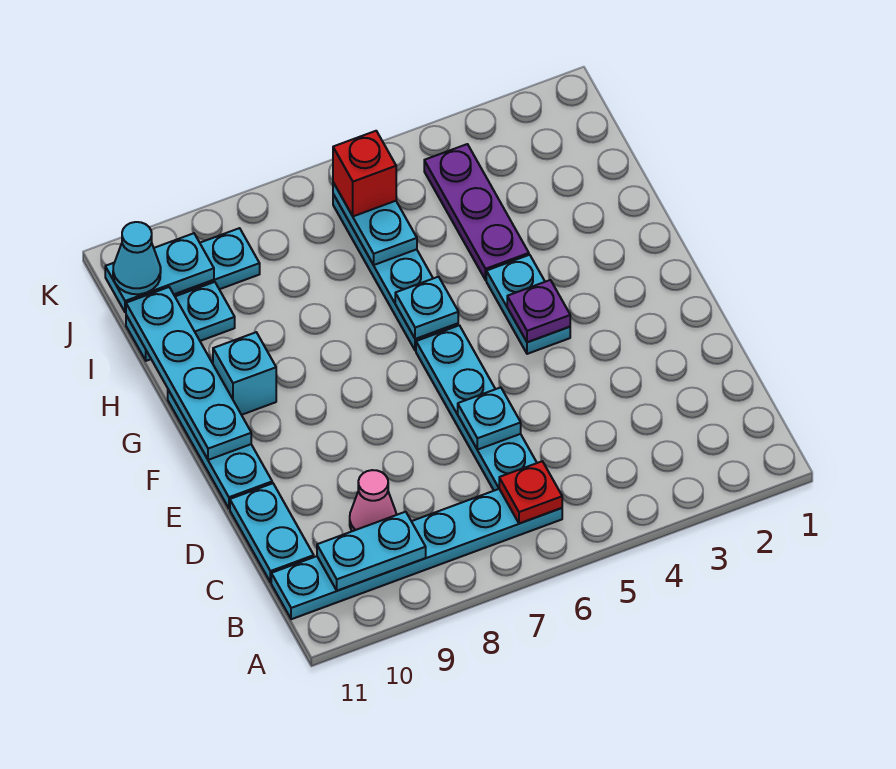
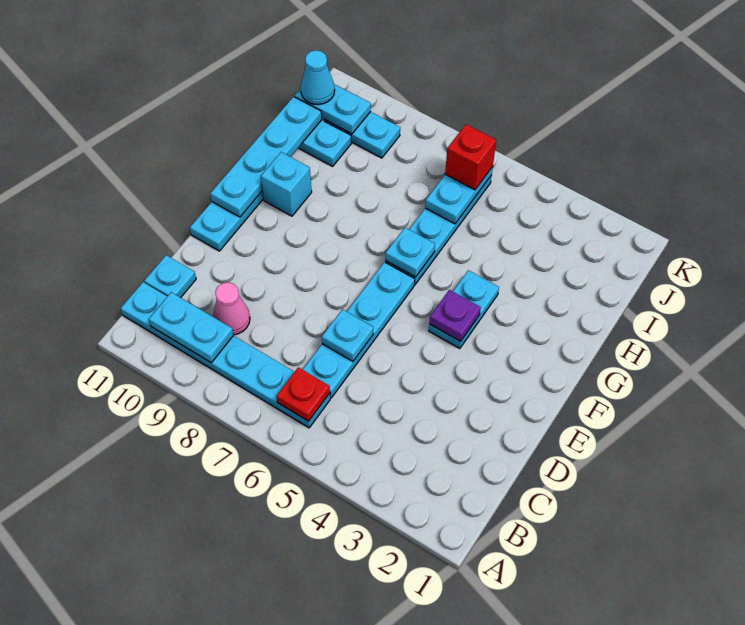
cyan 1x2 plate [230,483,314,582] -> cyan 1x1 plate [144,255,196,298]
purple 1x3 plate [424,144,529,280] -> none

